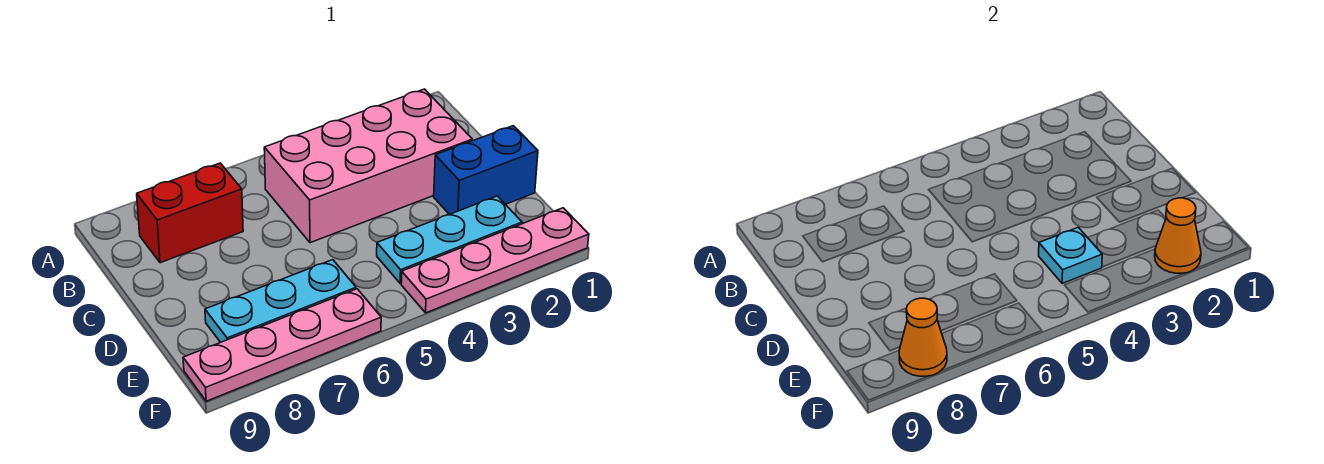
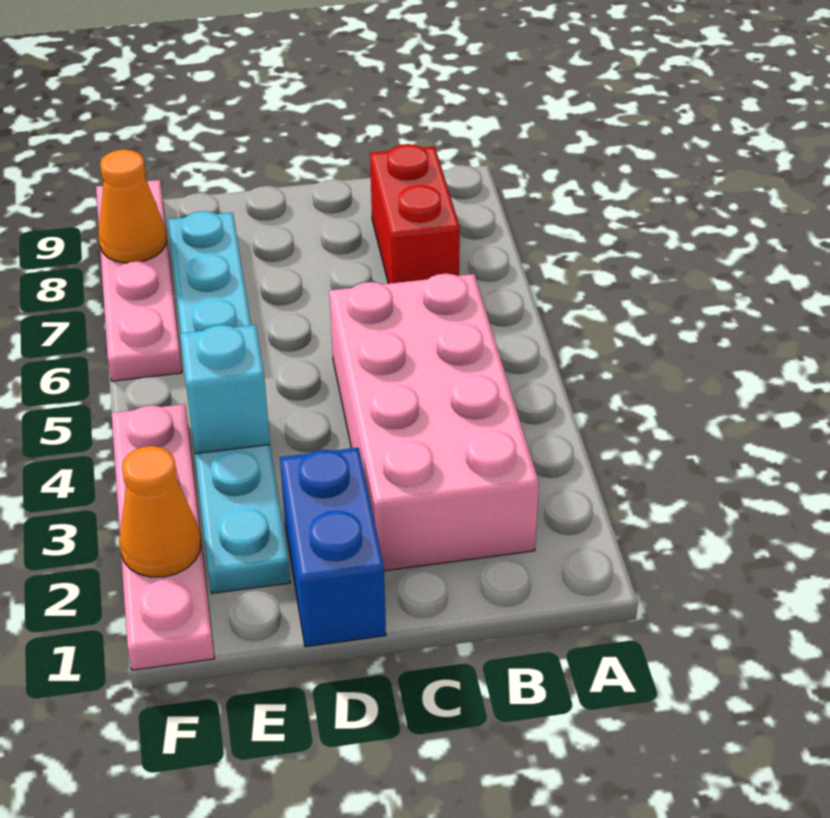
cyan 1x1 plate [1039,227,1102,283] -> cyan 1x1 brick [180,325,270,454]

